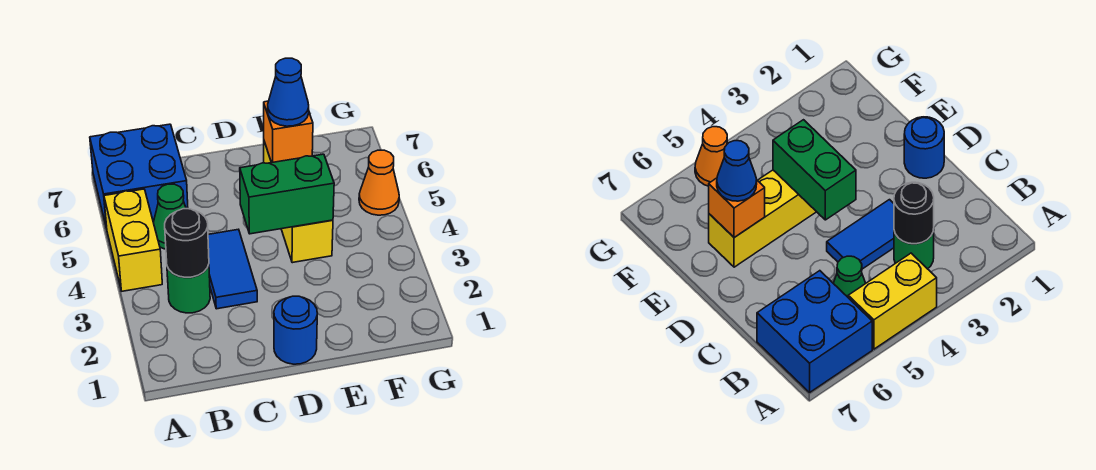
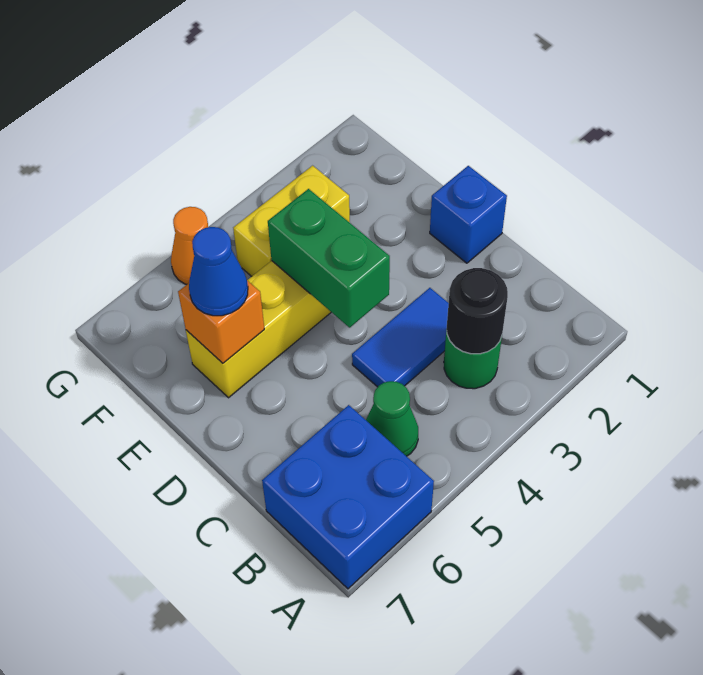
yellow 1x2 brick [104,189,162,291] -> yellow 1x2 brick moved to [233,166,350,277]
blue 1x1 round brick [274,296,317,364] -> blue 1x1 brick [430,166,507,263]

